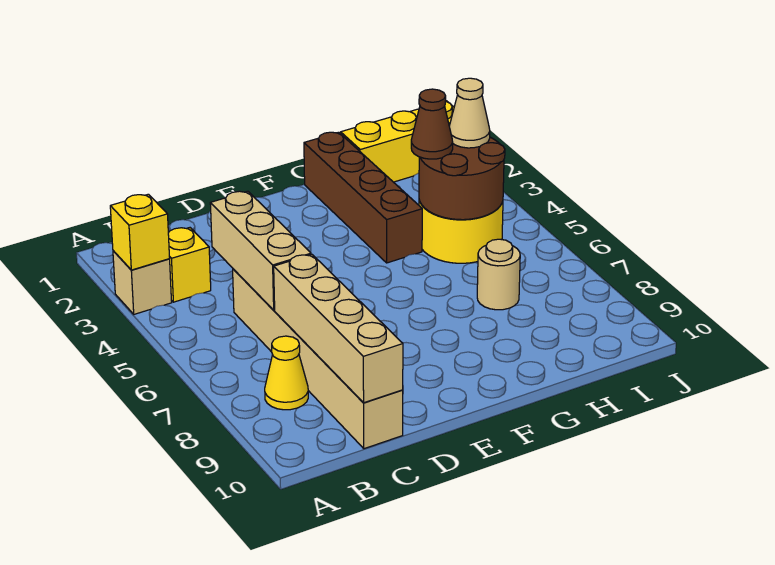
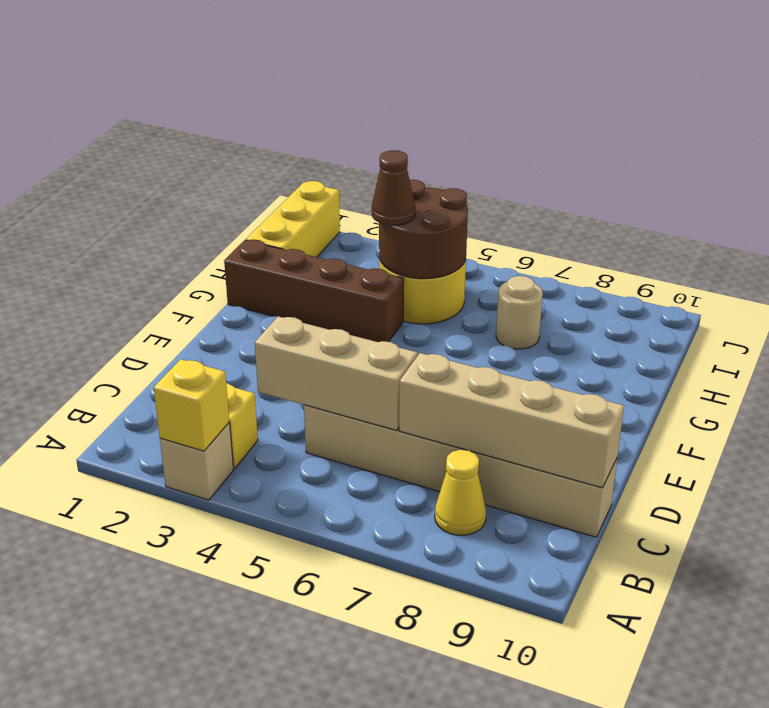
tan 1x1 cone [449,78,490,148] -> none

